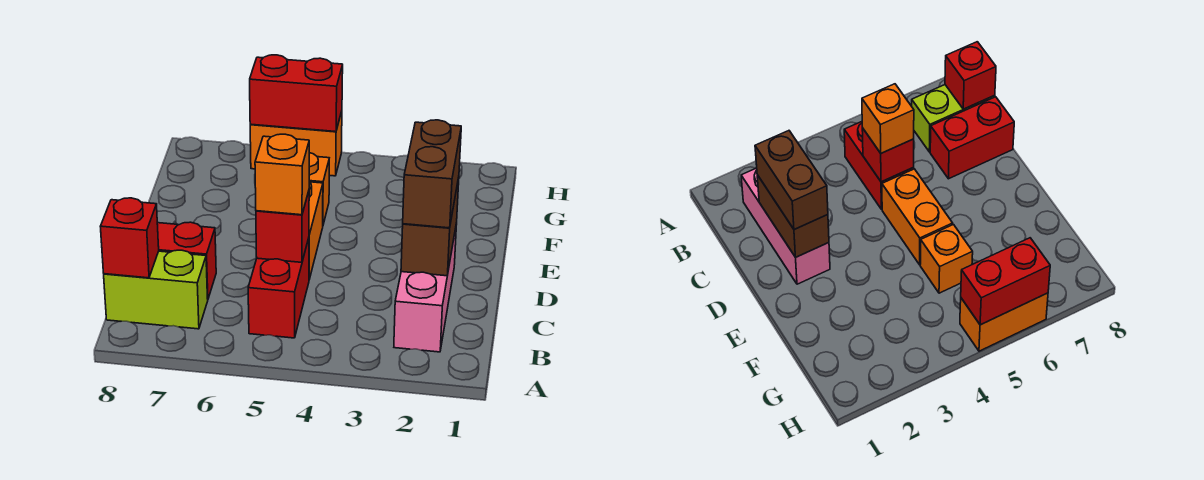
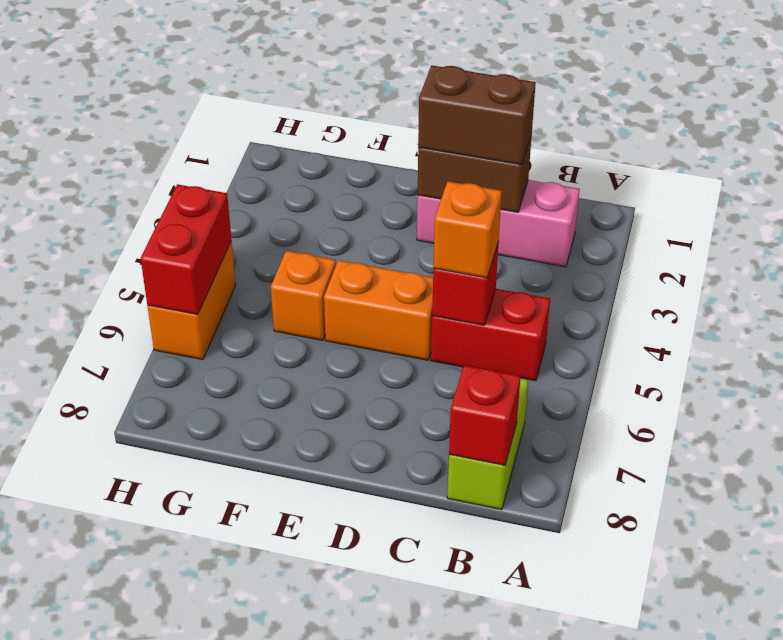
red 1x2 brick [157,222,216,299] -> none

